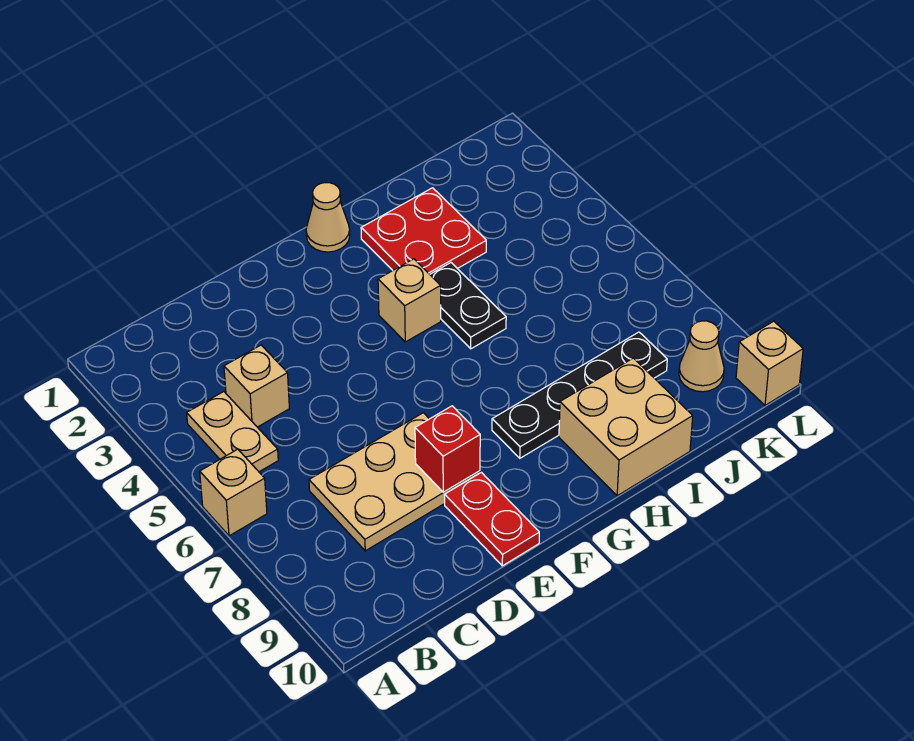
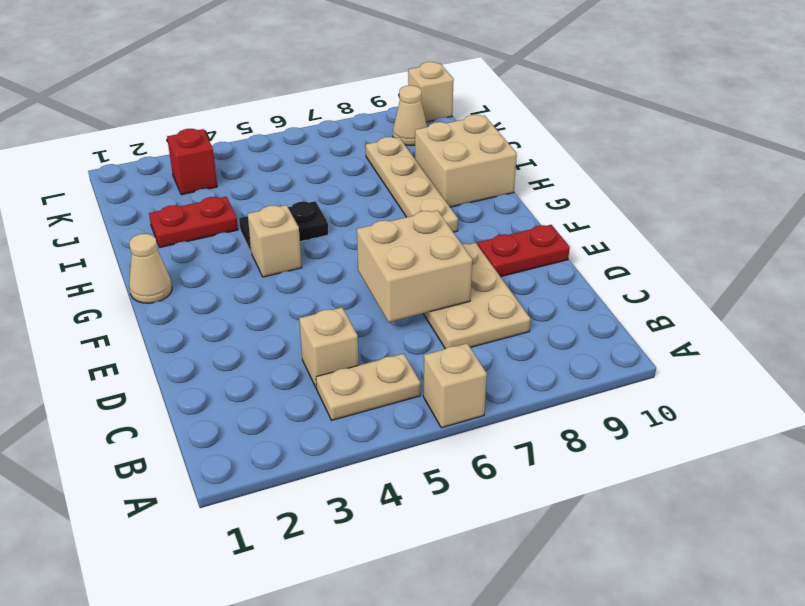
none -> tan 2x2 brick [357,210,472,322]
red 1x1 brick [415,406,480,492] -> red 1x1 brick moved to [167,129,217,195]
black 1x4 plate [492,332,667,458] -> tan 1x4 plate [366,137,458,232]
red 2x2 plate [361,188,486,274] -> red 1x2 plate [149,197,238,247]

